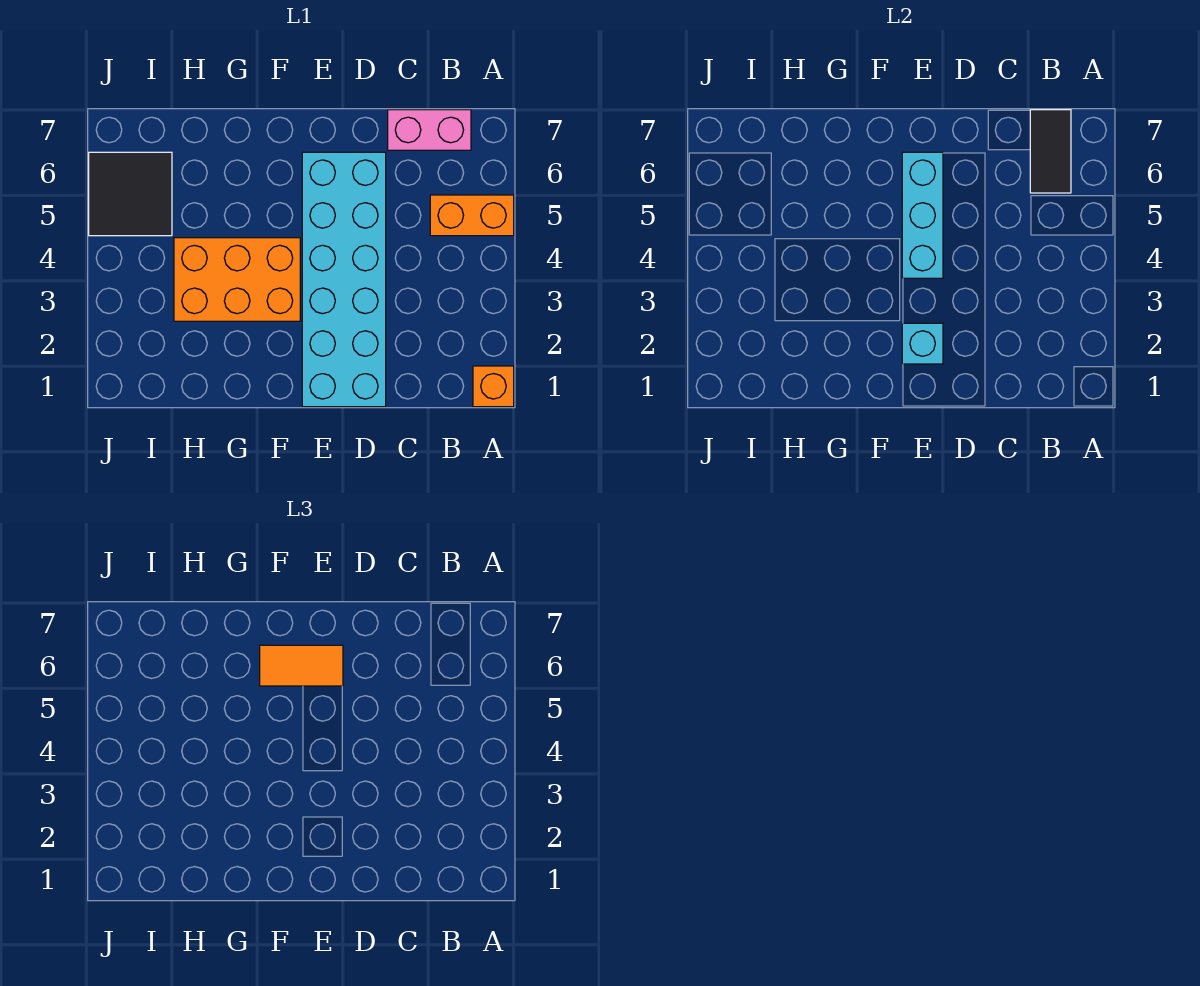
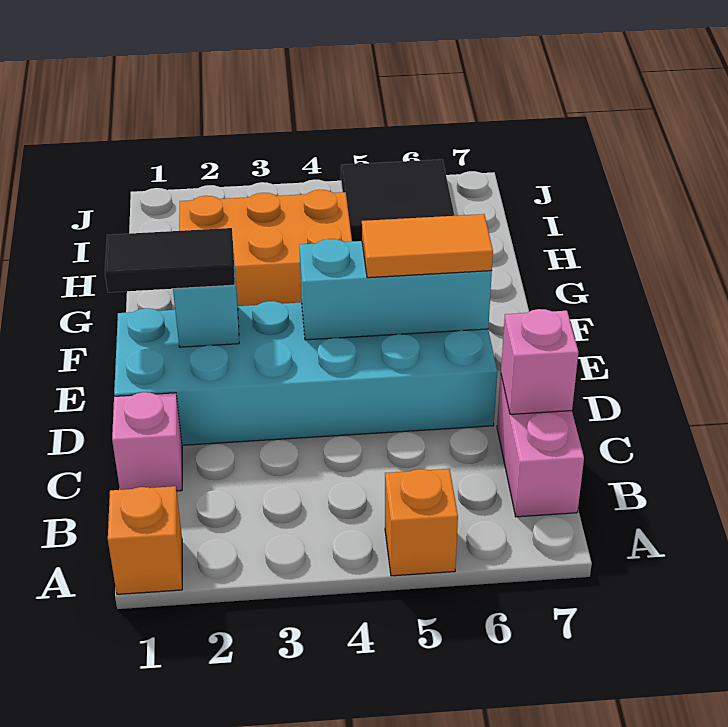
orange 1x2 brick [430,195,514,236] -> orange 1x1 brick [385,469,458,576]
black 1x2 tile [1030,110,1071,193] -> black 1x2 tile moved to [105,228,235,292]
none -> pink 1x1 brick [112,392,182,491]
none -> pink 1x1 brick [501,309,579,414]
orange 1x2 tile [260,645,343,686] -> orange 1x2 tile turned to [362,214,493,278]
orange 2x3 brick [174,238,300,321] -> orange 2x3 brick turned to [179,190,352,306]

